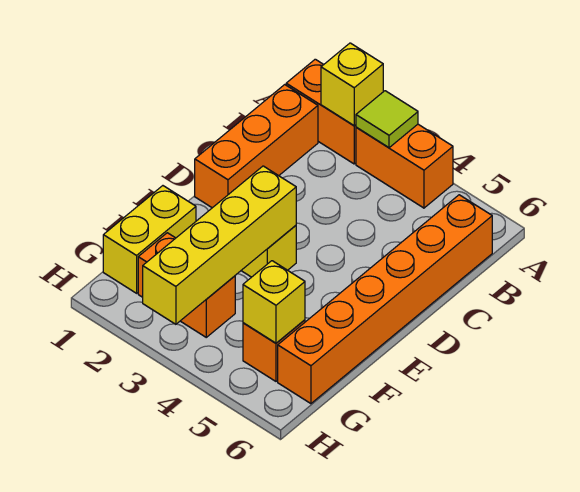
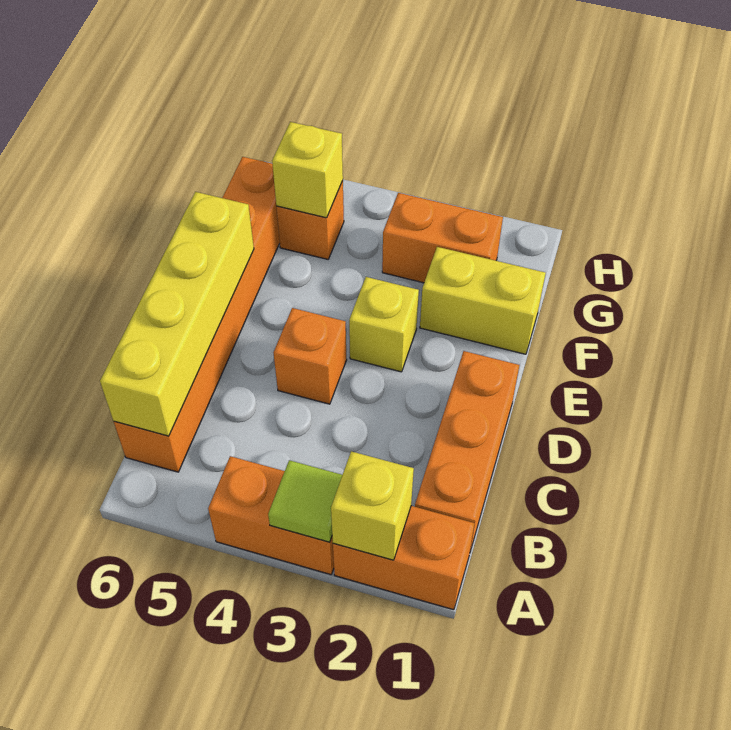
none -> orange 1x1 brick [274,308,347,404]
yellow 1x4 brick [143,166,296,324] -> yellow 1x4 brick moved to [100,192,254,436]
yellow 1x2 brick [103,186,196,293] -> yellow 1x2 brick turned to [420,247,546,354]

